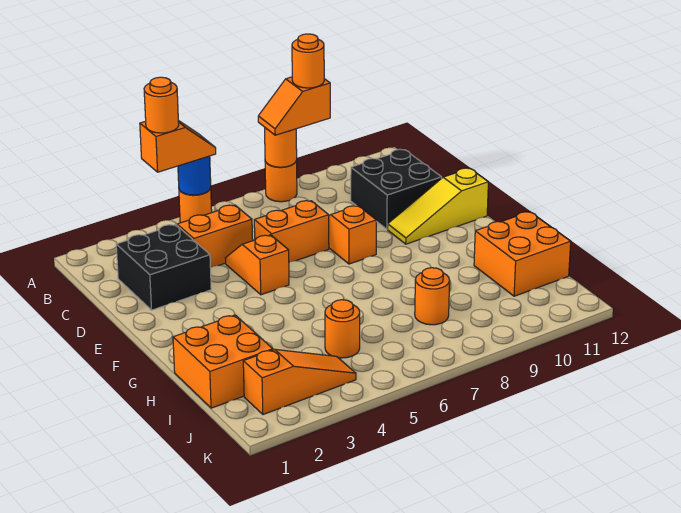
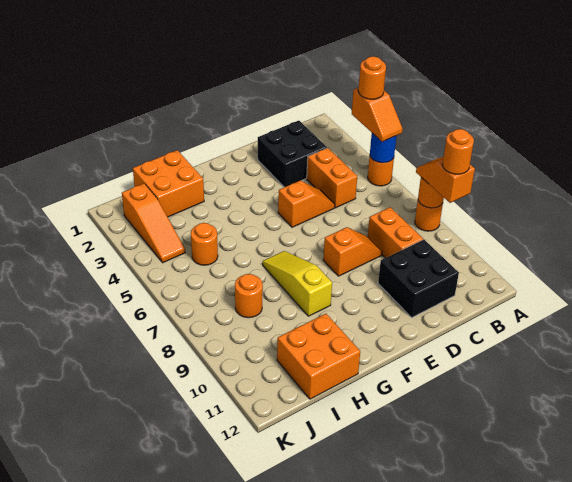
orange 1x2 brick [254,201,329,262] -> orange 1x2 brick moved to [368,207,423,258]
yellow 1x3 slope [388,168,488,244] -> yellow 1x3 slope moved to [263,251,332,316]

